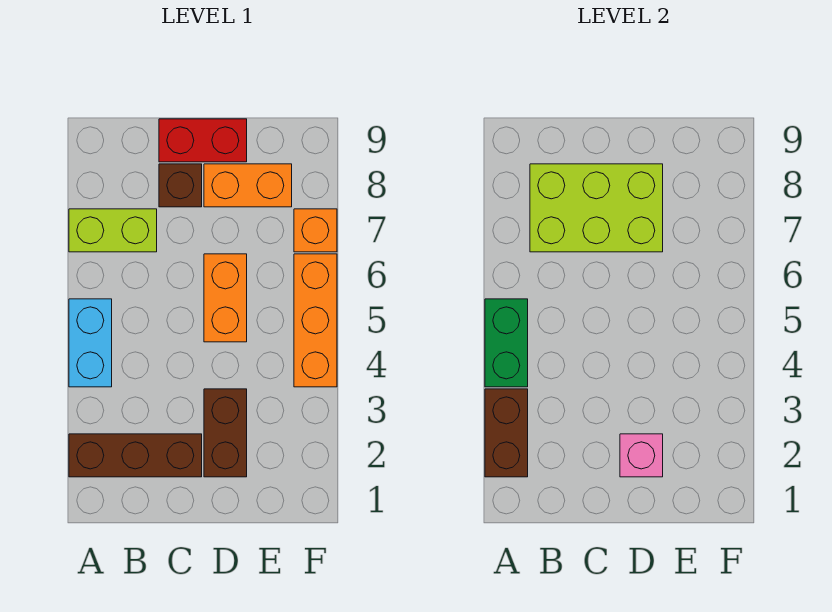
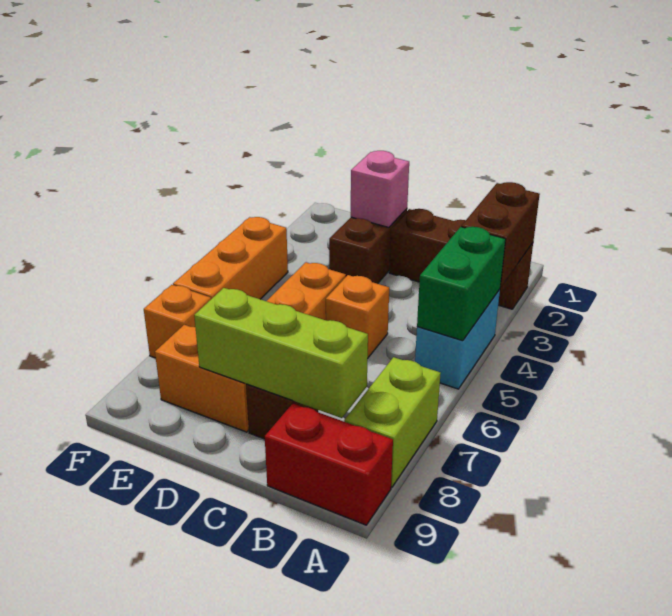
lime 1x2 brick [69,209,157,252] -> lime 1x2 brick turned to [344,357,441,487]
lime 2x3 brick [530,164,663,252] -> lime 1x3 brick [194,288,368,418]
none -> orange 1x1 brick [326,275,389,359]
red 1x2 brick [159,119,247,162] -> red 1x2 brick moved to [265,403,393,525]

